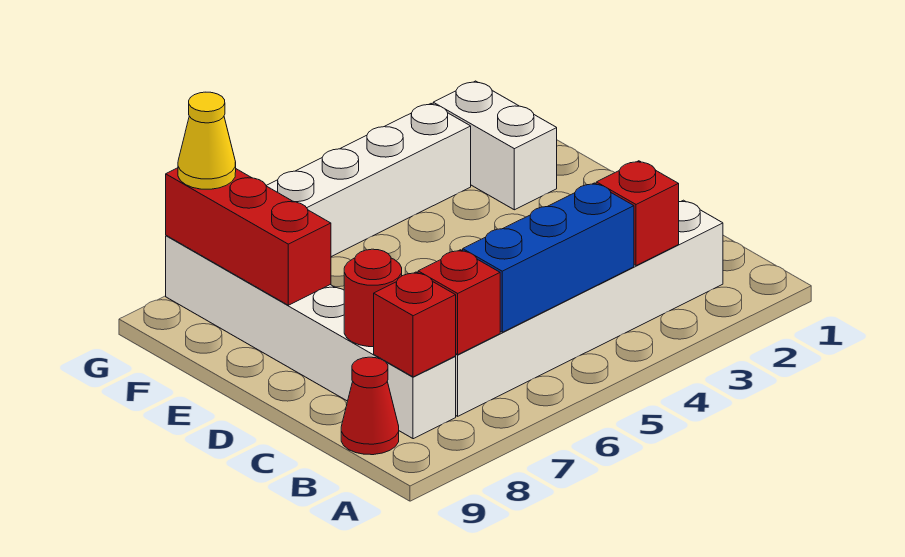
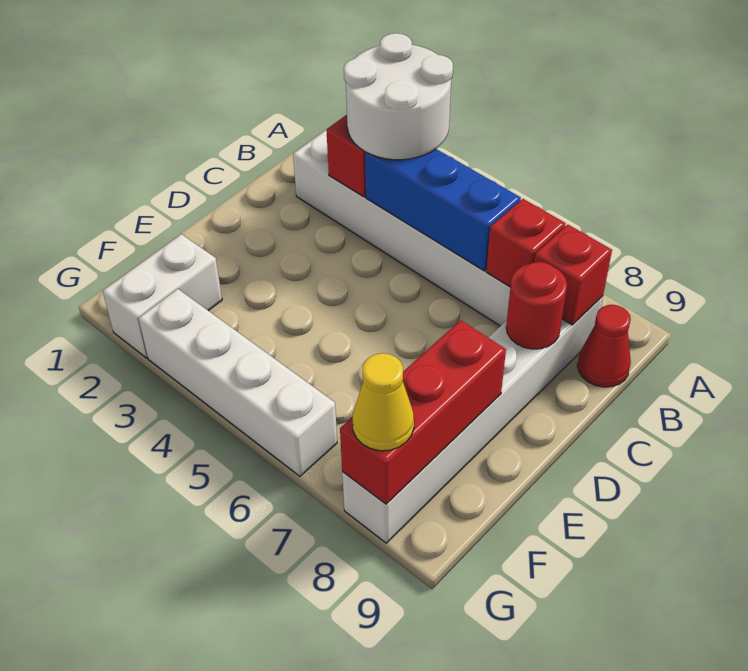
none -> white 2x2 round brick [344,33,453,160]

